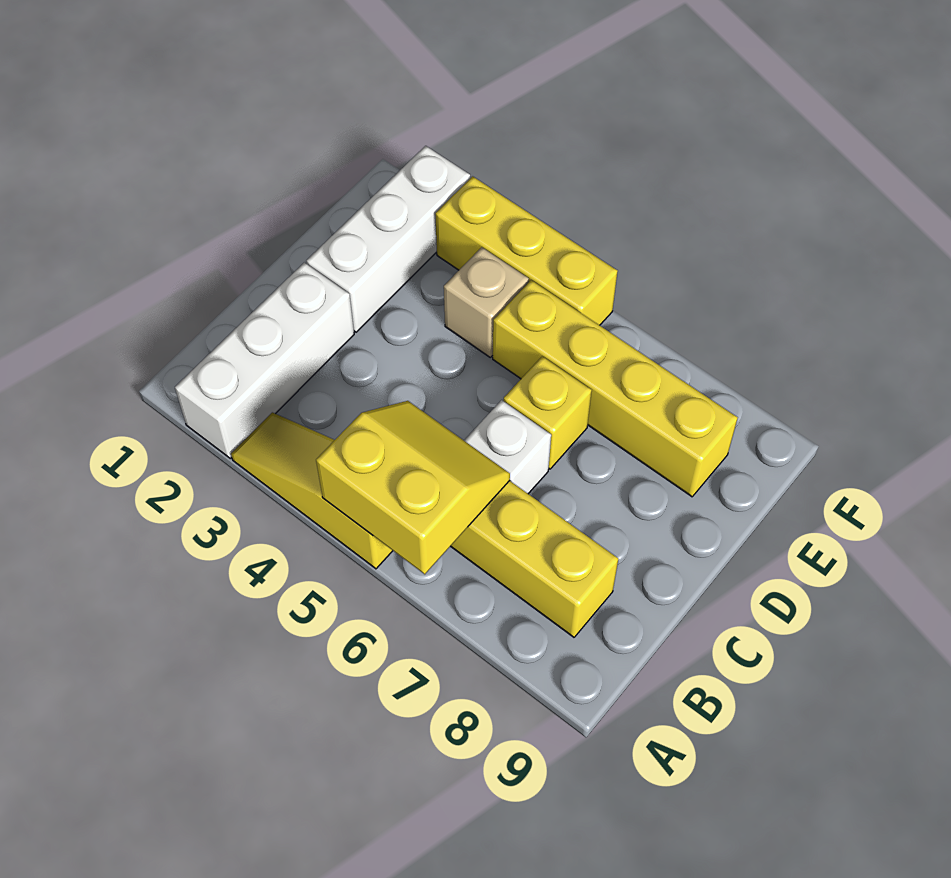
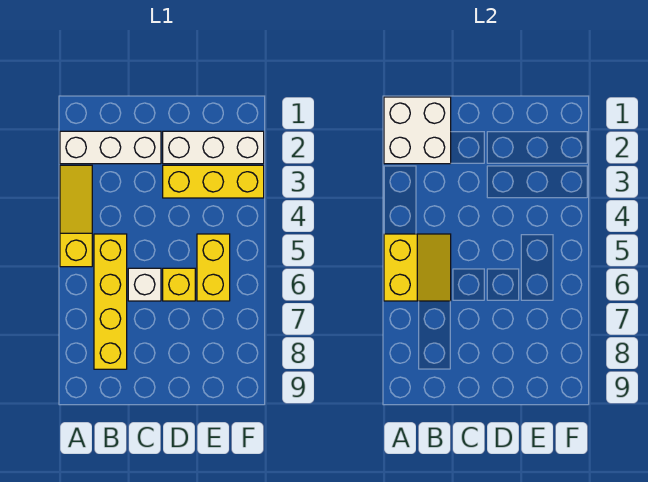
none -> white 2x2 brick [384,97,451,164]
tan 1x1 brick [444,247,529,357] -> none
yellow 1x4 brick [493,280,738,497] -> yellow 1x2 brick [197,234,230,301]
yellow 1x3 brick [435,176,618,325] -> yellow 1x3 brick turned to [163,165,264,198]

